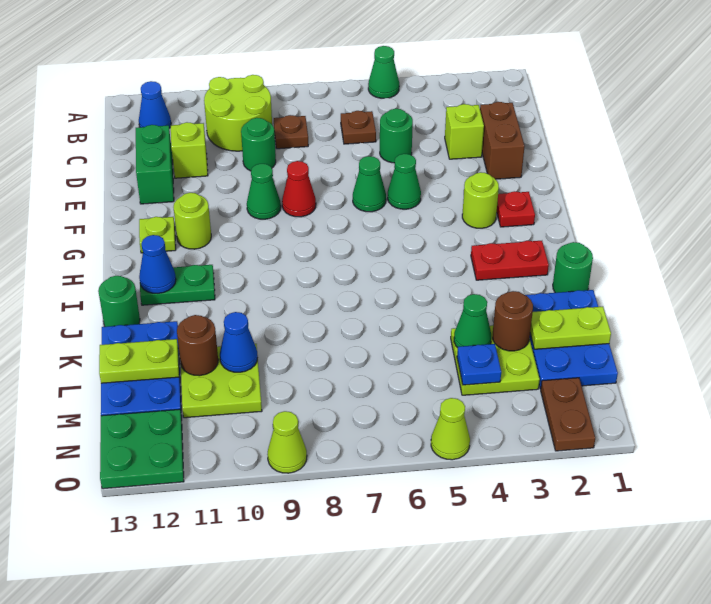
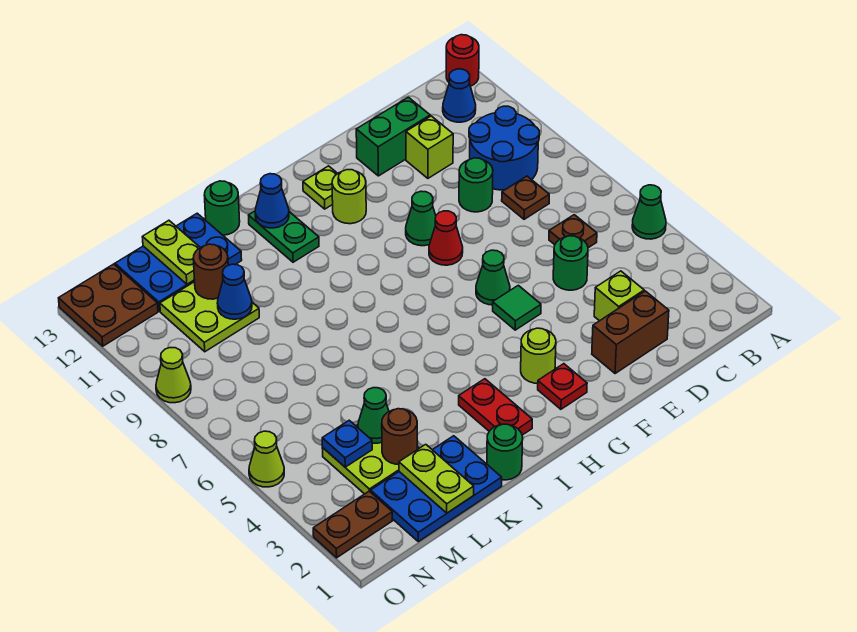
none -> red 1x1 round brick [446,35,479,86]
lime 2x2 round brick [204,75,272,151] -> blue 2x2 round brick [469,106,539,190]
green 1x1 cone [388,154,421,209] -> green 1x1 tile [493,285,541,330]
green 2x2 plate [100,409,184,489] -> brown 2x2 plate [59,264,158,346]

